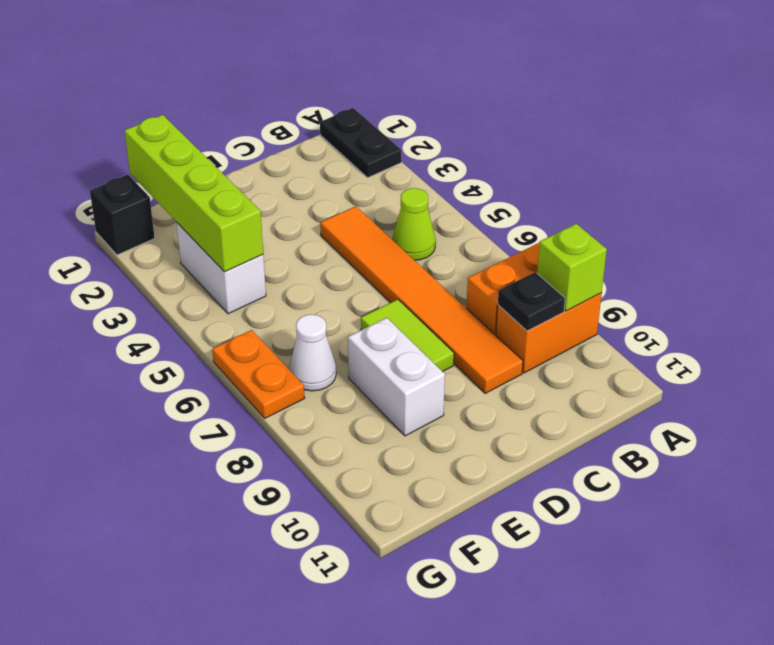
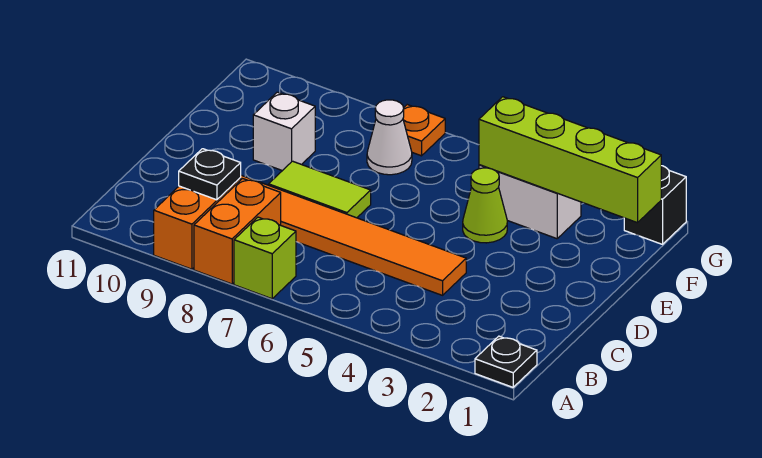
black 1x2 plate [320,108,401,177] -> black 1x1 plate [475,336,537,387]
lime 1x1 brick [537,224,607,311] -> lime 1x1 brick moved to [234,217,296,299]
lime 1x1 cone [392,188,436,260] -> lime 1x1 cone moved to [463,168,507,243]
white 1x2 brick [348,318,445,436] -> white 1x1 brick [253,92,315,171]
orange 1x2 plate [212,330,305,418] -> orange 1x1 plate [403,105,445,156]

